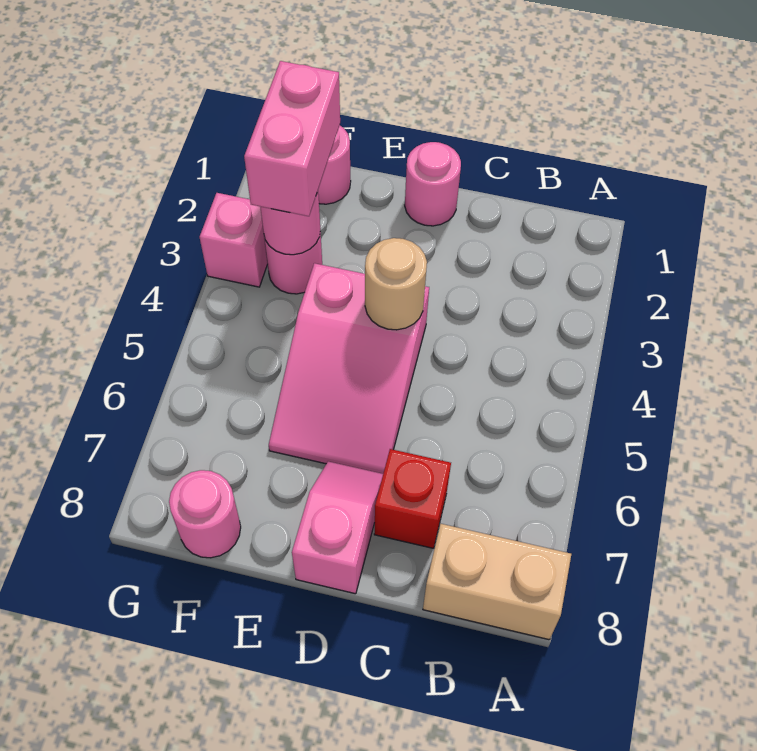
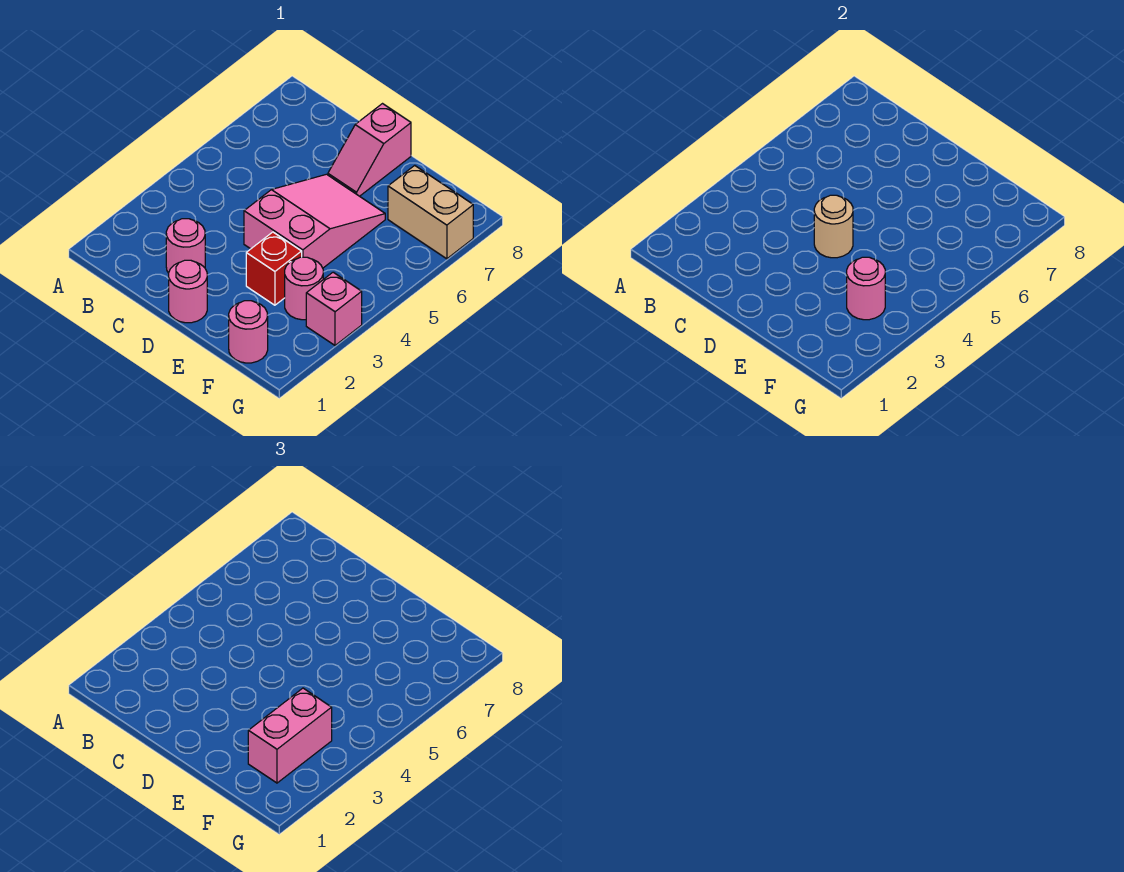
tan 1x2 brick [423,524,571,640] -> tan 1x2 brick moved to [388,165,473,259]
red 1x1 brick [374,449,451,548] -> red 1x1 brick moved to [246,232,302,305]
pink 1x1 round brick [169,470,241,558] -> pink 1x1 round brick moved to [166,219,205,273]

